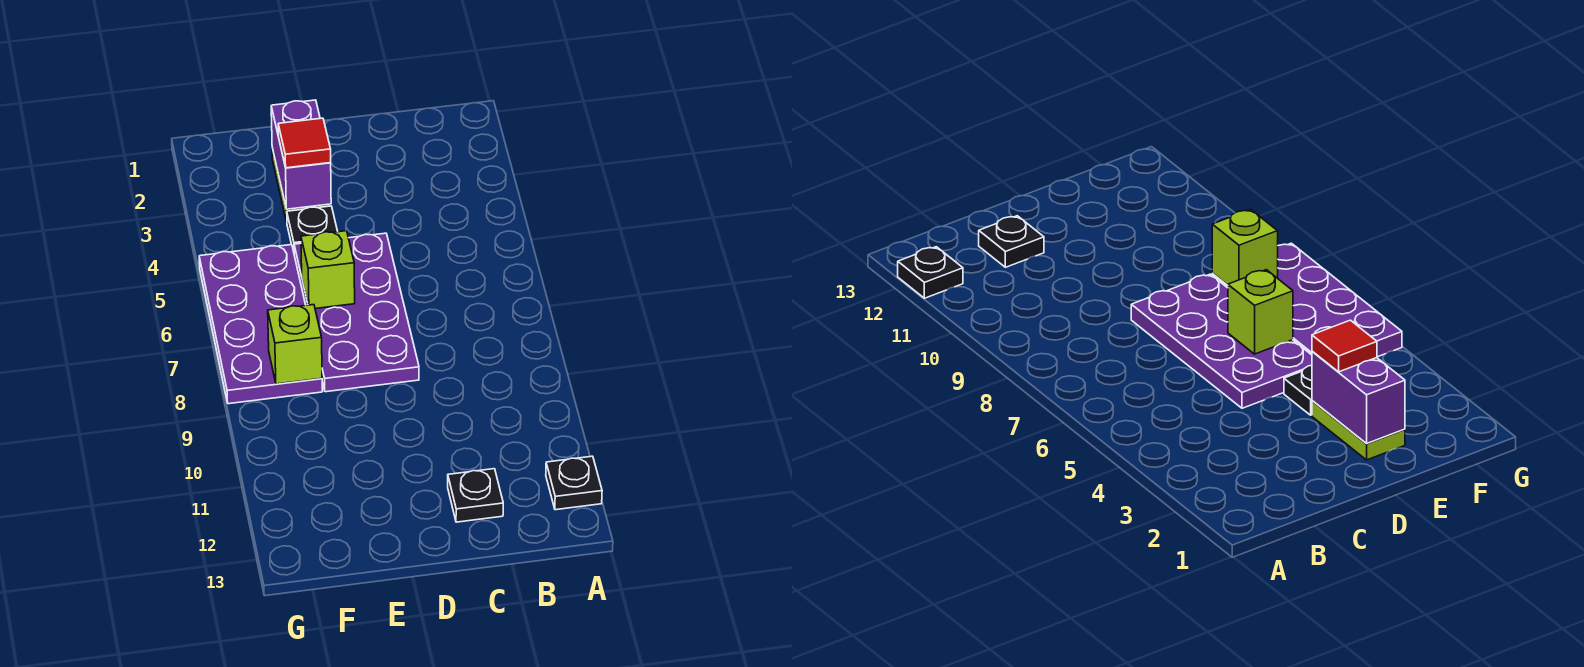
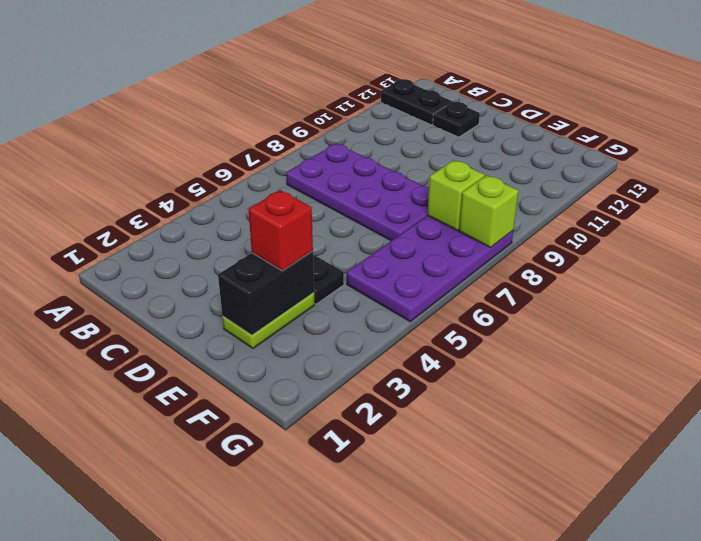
black 1x1 plate [546,456,602,510] -> black 1x2 plate [381,79,452,125]
purple 2x4 plate [294,233,419,392] -> purple 2x4 plate turned to [286,143,429,241]
purple 1x2 brick [271,100,331,209] -> black 1x2 brick [218,251,314,335]
red 1x1 tile [278,118,331,168] -> red 1x1 brick [248,190,313,271]
lime 1x1 brick [301,231,355,309] -> lime 1x1 brick moved to [459,175,518,247]

